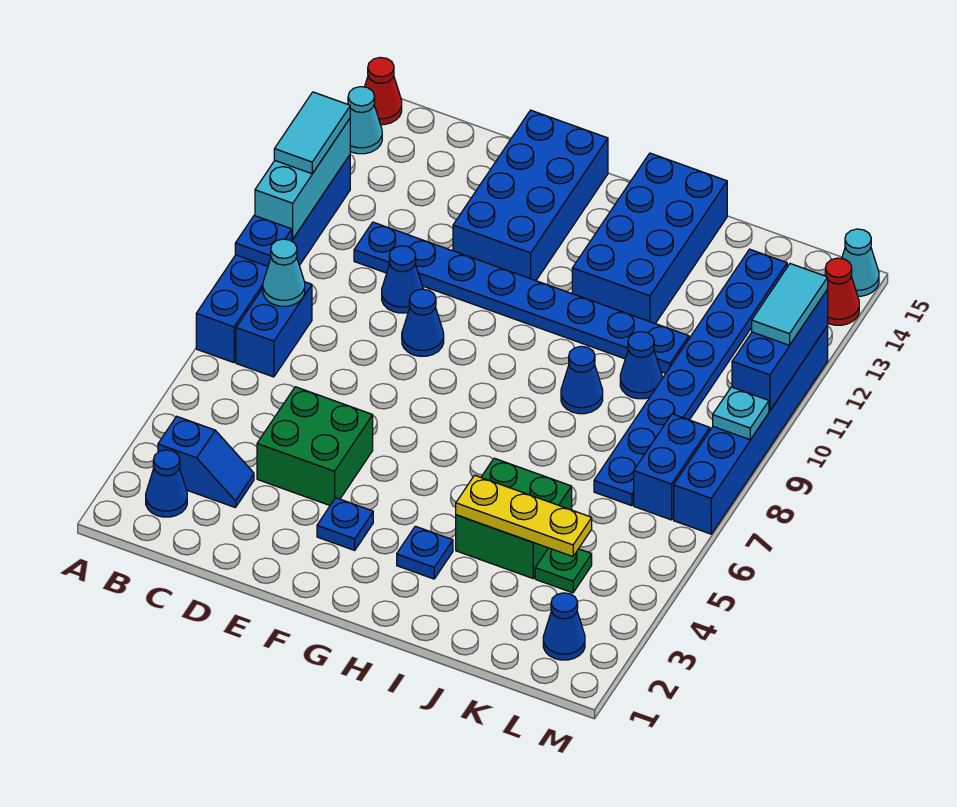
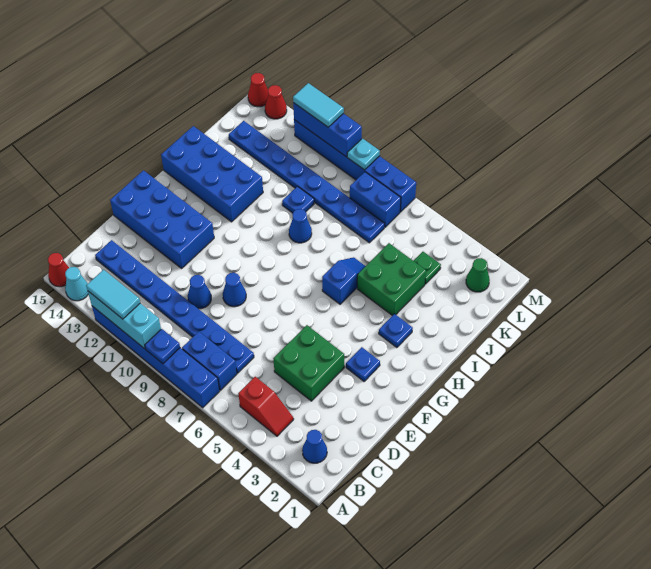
blue 1x2 slope [158,416,254,508] -> blue 1x2 slope moved to [322,257,365,304]
none -> red 1x2 slope [238,377,294,436]
cyan 1x1 cone [263,239,305,306] -> none
blue 1x8 plate [354,222,689,373] -> blue 1x8 plate turned to [95,240,254,373]
yellow 1x3 plate [456,475,592,557] -> none
blue 1x1 cone [620,332,662,399] -> blue 1x1 plate [282,186,314,213]
blue 1x1 cone [543,593,585,660] -> green 1x1 cone [466,258,490,292]
cyan 1x1 cone [842,229,879,296] -> red 1x1 cone [248,73,268,107]

